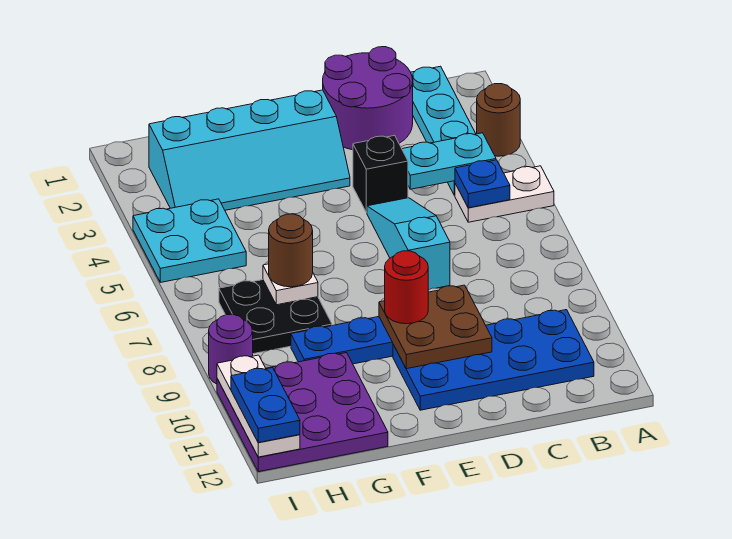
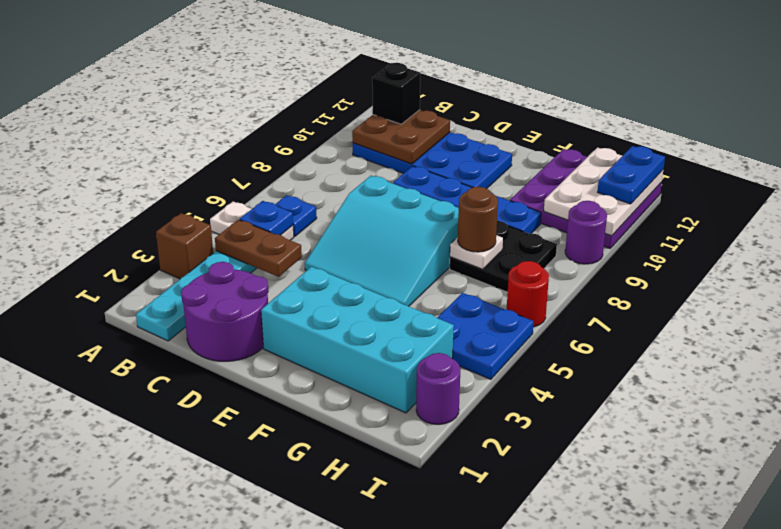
brown 1x1 round brick [477,84,520,156] -> brown 1x1 brick [156,213,213,279]
cyan 1x2 plate [402,133,496,189] -> brown 1x2 plate [215,220,302,277]
none -> blue 1x1 plate [275,195,317,237]
black 1x1 brick [353,135,408,212] -> black 1x1 brick moved to [372,63,420,124]
cyan 1x3 slope [367,198,450,290] -> cyan 3x3 slope [305,176,459,306]
brown 2x2 plate [379,285,492,369] -> brown 2x2 plate moved to [352,110,450,164]
cyan 2x4 slope [149,90,350,210] -> cyan 2x4 brick [261,267,454,413]
red 1x1 round brick [385,251,428,324] -> red 1x1 round brick moved to [507,261,549,327]
cyan 2x2 plate [133,199,246,282] -> blue 2x2 plate [437,293,534,379]
none -> purple 1x1 round brick [416,353,460,424]
white 1x3 plate [217,355,300,457] -> white 2x3 plate [544,148,663,236]

